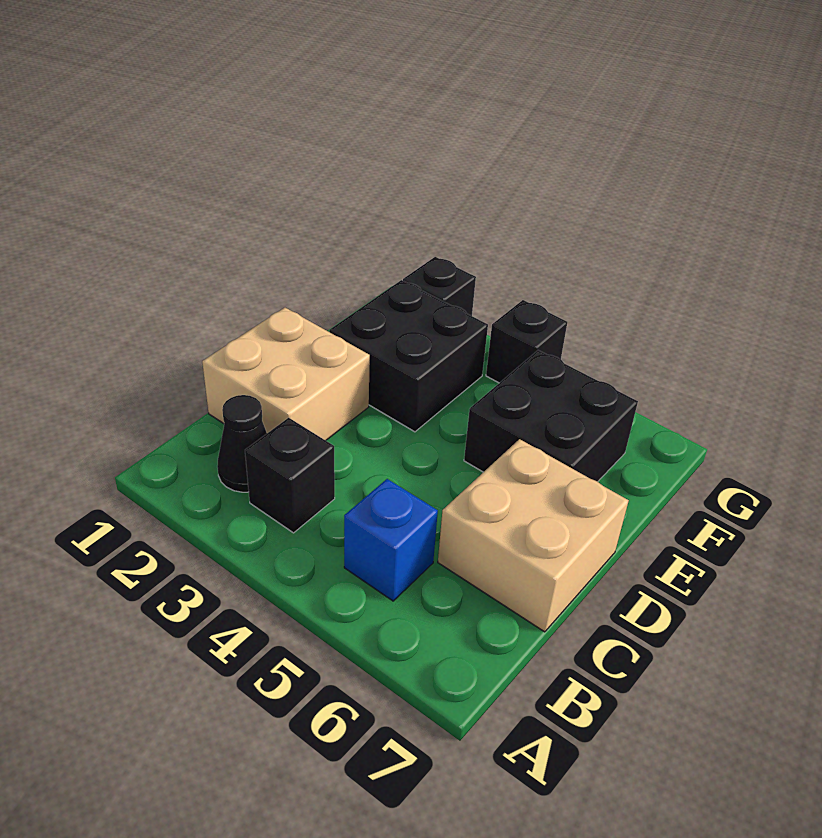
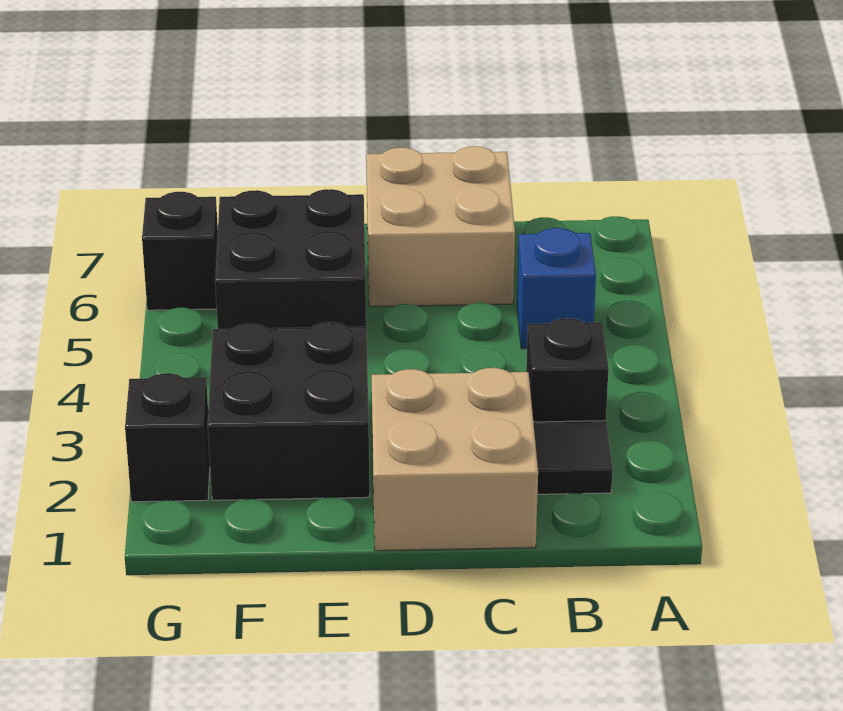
black 1x1 cone [217,395,267,492] -> black 1x1 tile [533,421,613,494]
black 1x1 brick [486,300,567,383] -> black 1x1 brick moved to [142,192,218,310]

